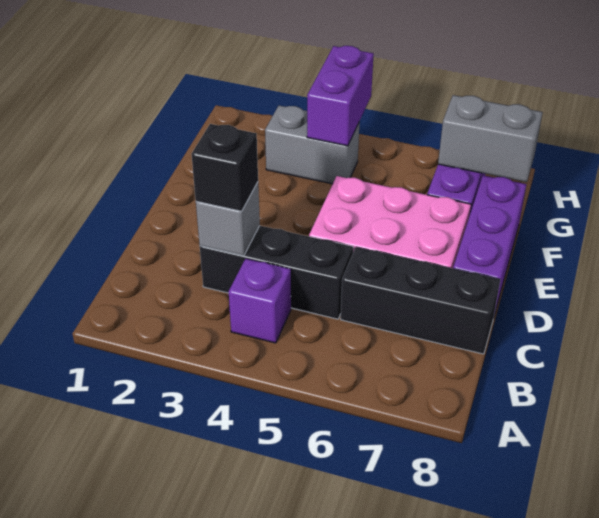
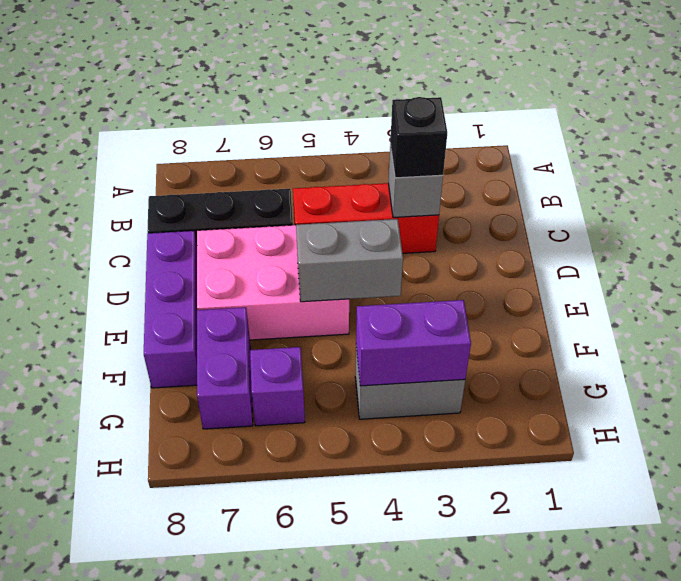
purple 1x1 brick [229,259,291,343] -> purple 1x1 brick moved to [250,347,305,426]
black 1x3 brick [200,226,353,319] -> red 1x3 brick [293,183,439,253]
purple 1x2 brick [307,46,374,146] -> purple 1x2 brick turned to [356,300,471,386]
grey 1x2 brick [438,95,543,182] -> grey 1x2 brick moved to [296,219,403,302]

